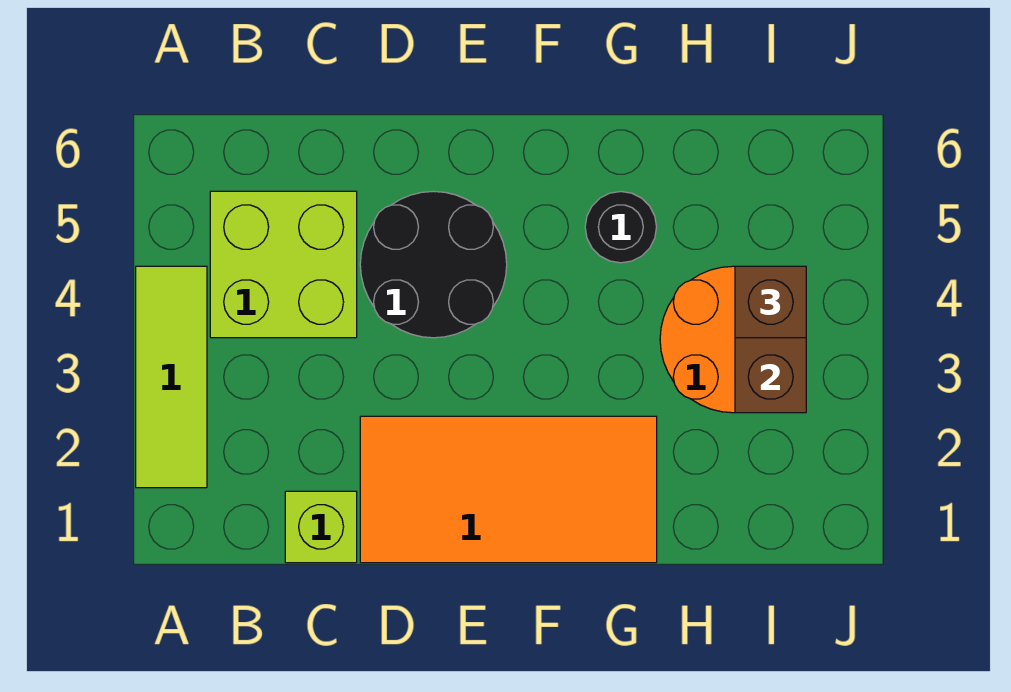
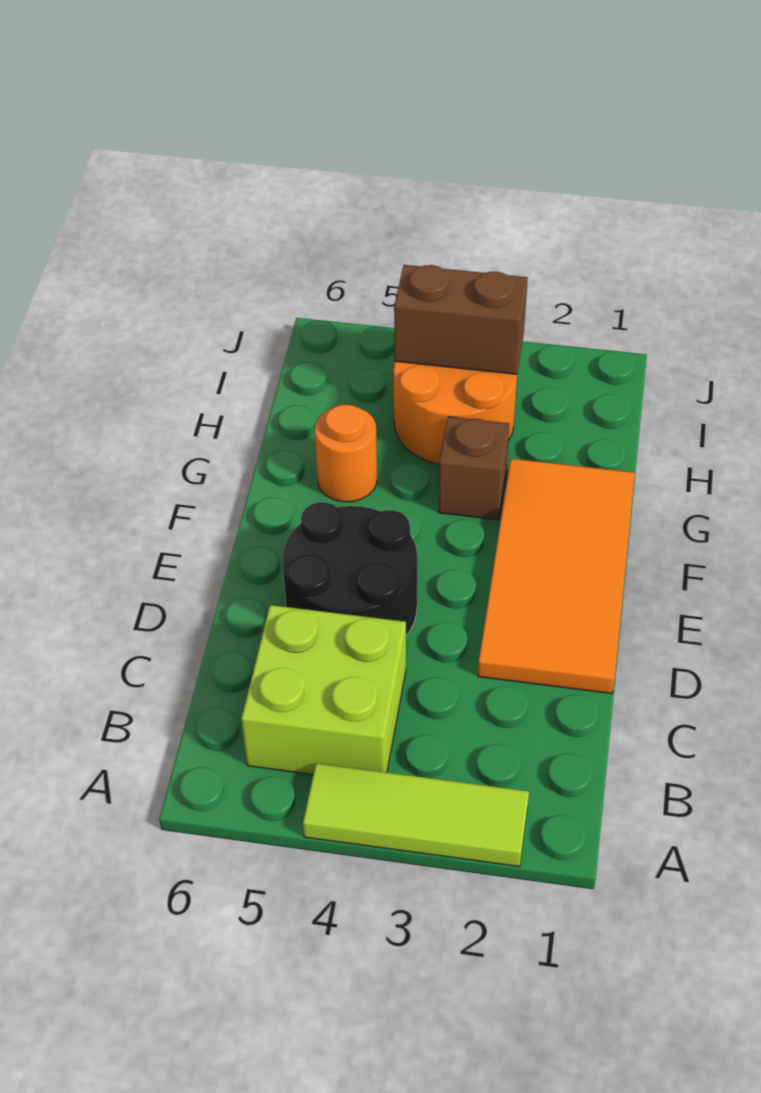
lime 1x1 brick [285,491,357,563] -> none
black 1x1 round brick [585,192,656,263] -> orange 1x1 round brick [315,405,377,502]
brown 1x1 brick [735,266,806,338] -> brown 1x1 brick moved to [438,417,509,520]

